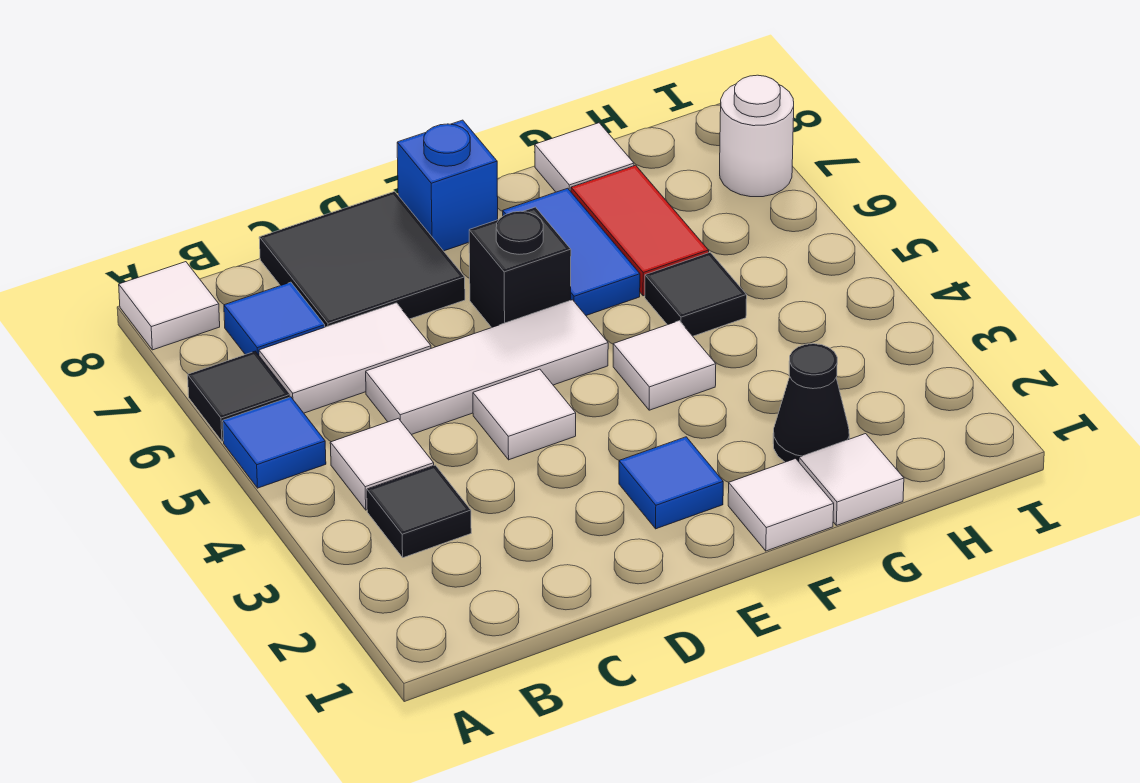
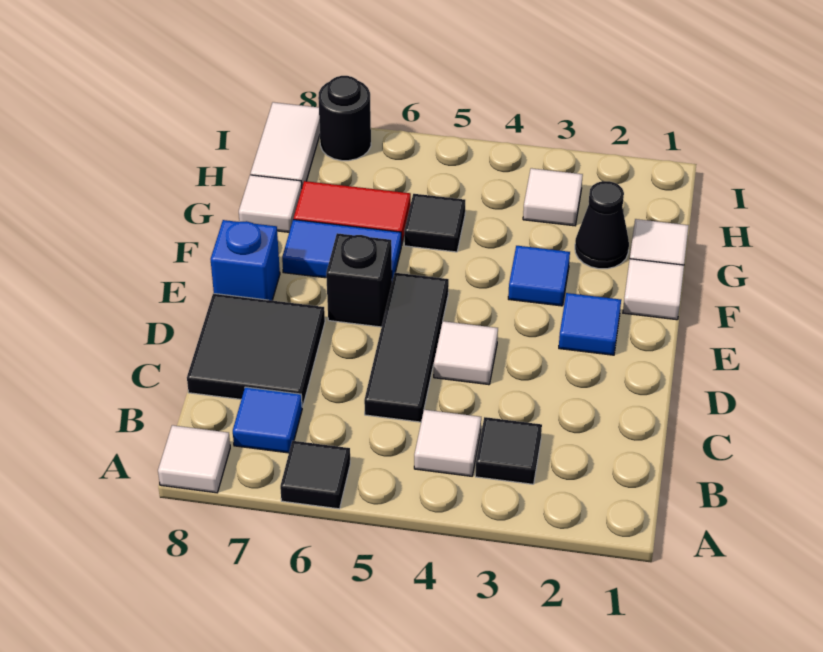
blue 1x1 tile [223,397,326,488] -> blue 1x1 tile moved to [508,246,570,306]
white 1x2 tile [259,303,431,413] -> white 1x2 tile moved to [250,102,320,186]
white 1x3 tile [366,300,608,435] -> black 1x3 tile [364,273,449,422]
white 1x1 tile [613,321,716,410] -> white 1x1 tile moved to [523,168,583,226]
white 1x1 round brick [720,75,794,197] -> black 1x1 round brick [318,76,371,161]

